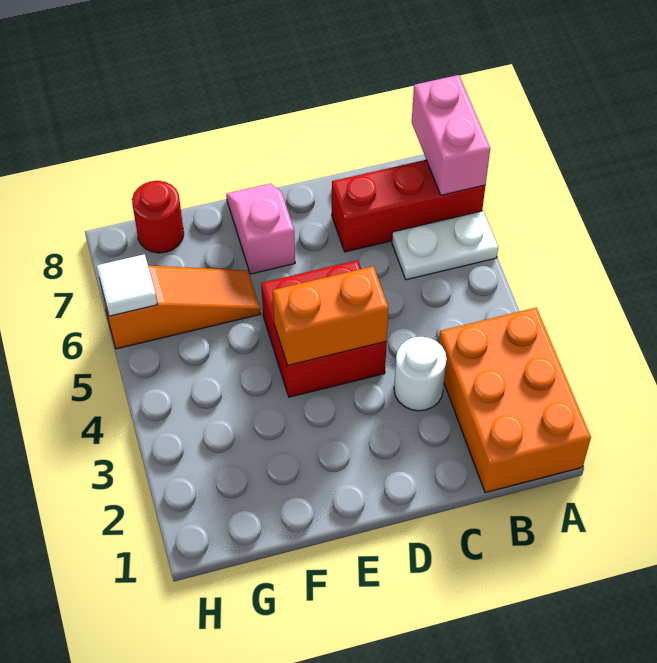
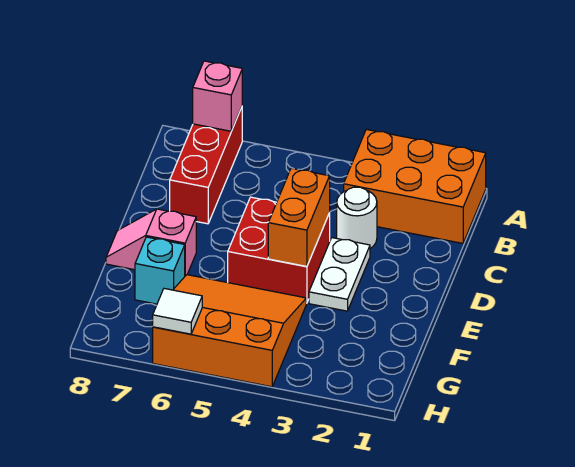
white 1x2 plate [392,211,498,280] -> white 1x2 plate moved to [309,238,370,311]
pink 1x2 brick [412,75,490,195] -> pink 1x1 brick [193,61,242,131]
orange 1x3 slope [100,266,260,349] -> orange 3x3 slope [153,275,306,387]
none -> cyan 1x1 brick [135,237,185,304]
red 1x1 round brick [132,181,184,253] -> none

